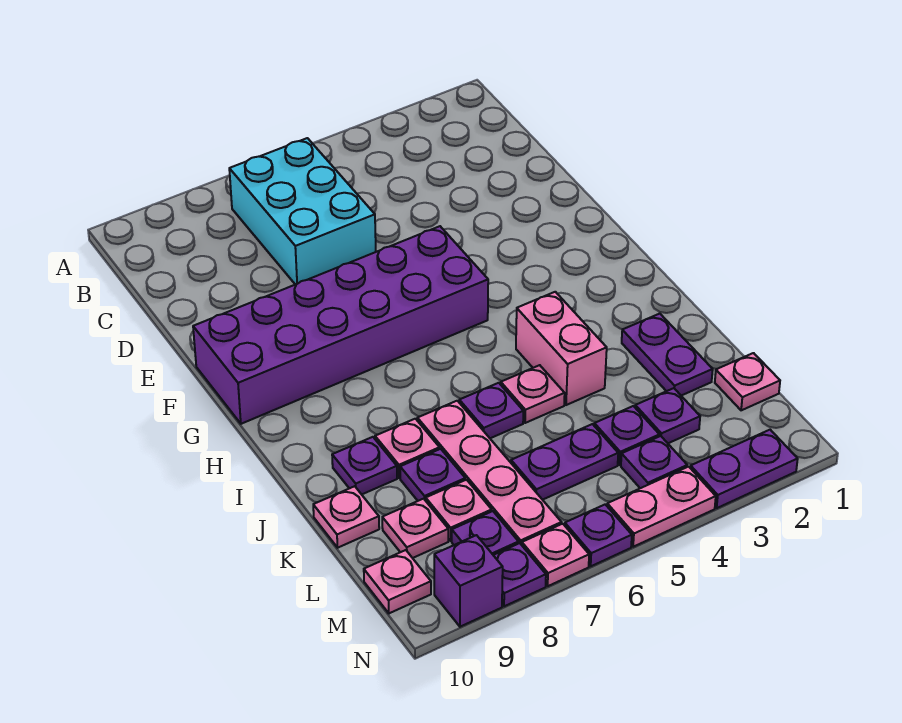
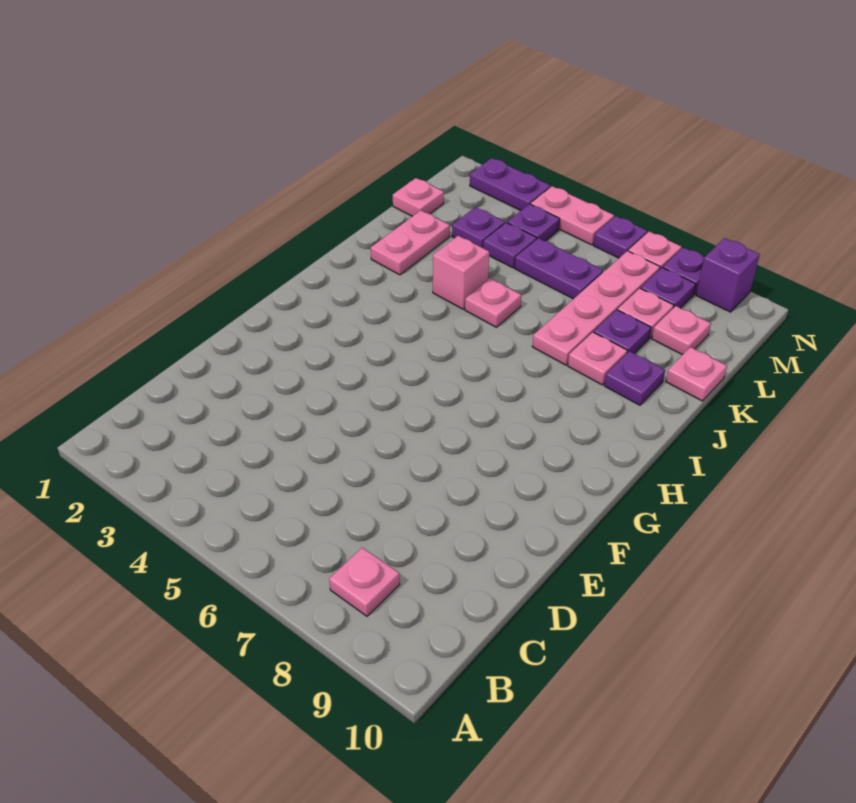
cyan 2x3 brick [229,138,376,285] -> none
purple 2x6 brick [193,226,488,424] -> none
pink 1x2 brick [516,292,607,405] -> pink 1x1 brick [433,236,489,309]
purple 1x2 plate [622,314,713,396] -> pink 1x2 plate [371,211,450,275]
purple 1x1 plate [459,383,523,438] -> none
pink 1x1 plate [364,550,431,613] -> pink 1x1 plate moved to [329,548,400,616]

